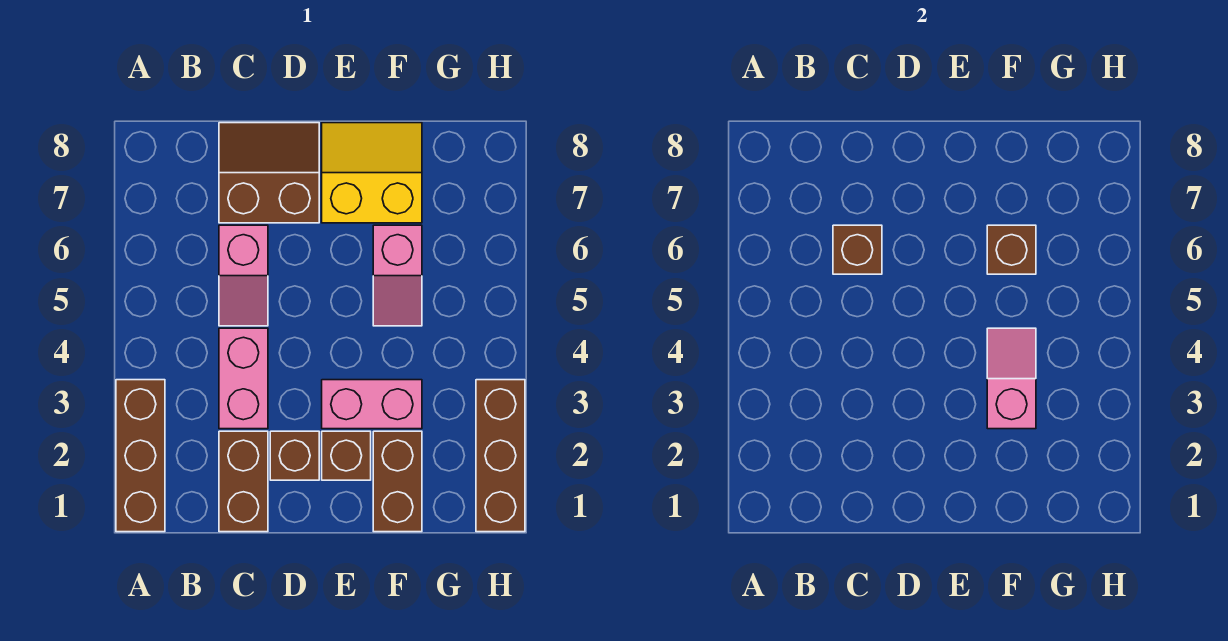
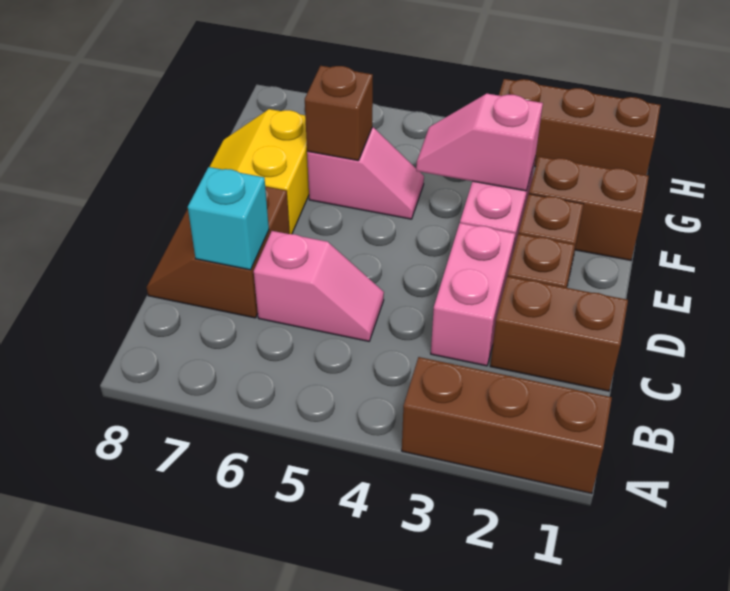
pink 1x2 brick [219,328,268,429] -> pink 1x2 brick turned to [431,223,515,366]
brown 1x1 brick [833,225,882,274] -> none
none -> cyan 1x1 brick [188,167,269,270]

